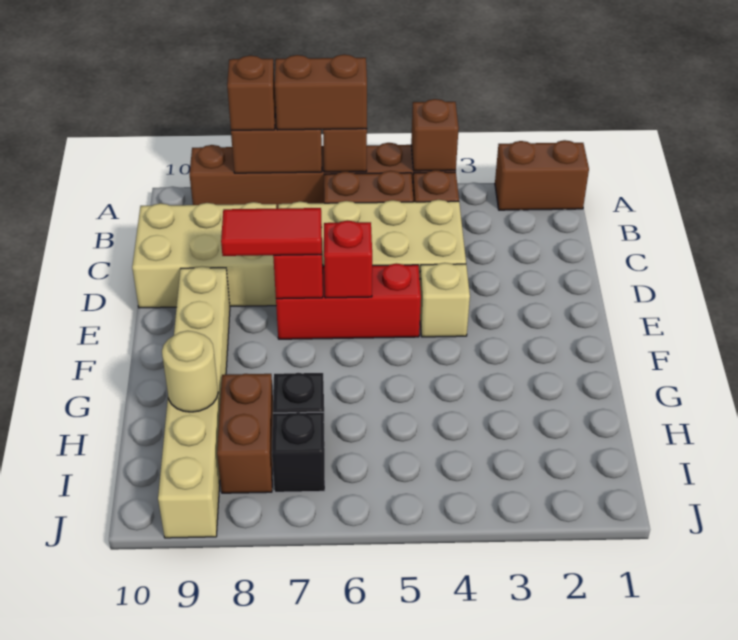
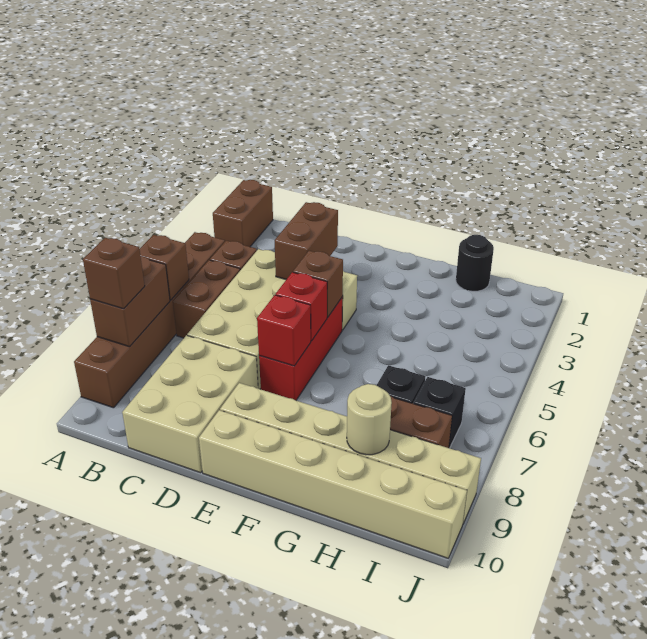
brown 1x1 brick [411,99,459,171] -> brown 1x1 brick moved to [293,251,343,317]
brown 1x2 brick [275,54,367,130] -> brown 1x2 brick moved to [275,202,338,280]
red 1x2 tile [221,208,322,256] -> none
none -> tan 1x6 brick [199,410,467,558]
none -> black 1x1 round brick [456,235,494,291]

